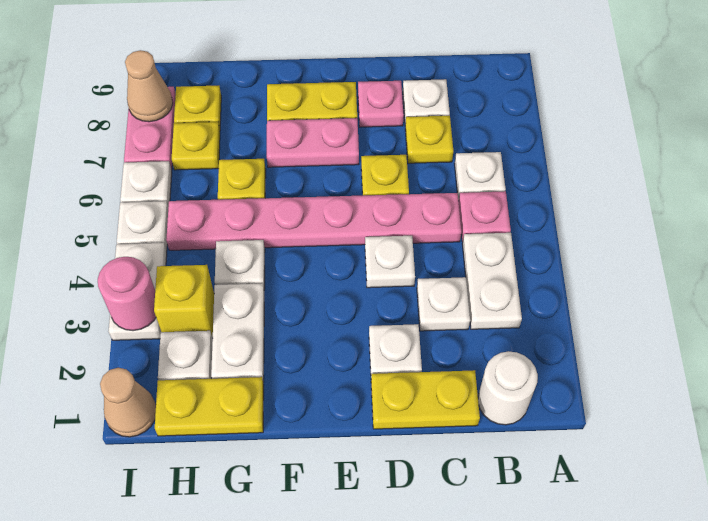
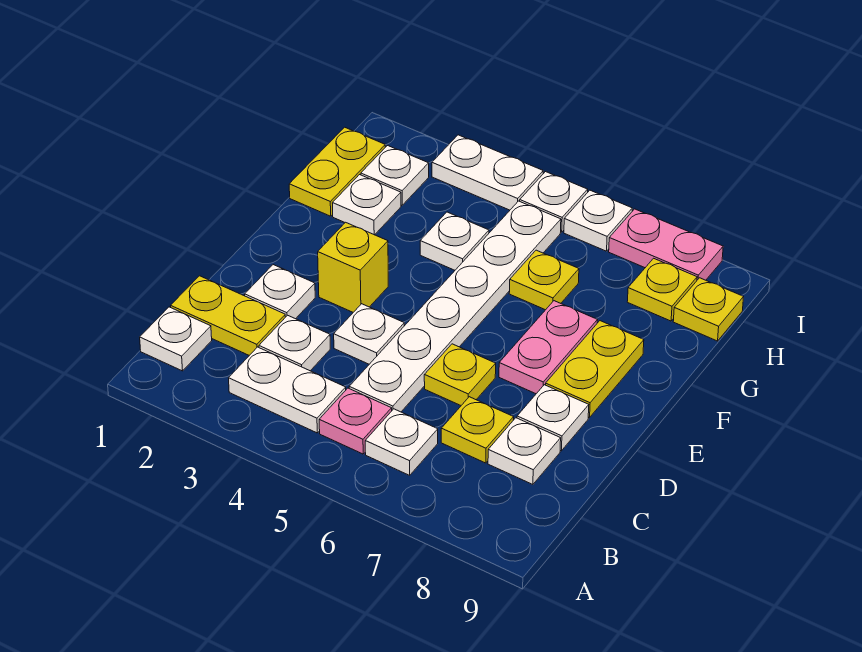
white 1x1 round brick [478,351,538,425] -> white 1x1 plate [140,307,212,371]
yellow 1x2 plate [371,370,480,429] -> yellow 1x2 plate turned to [171,276,285,355]
pink 1x6 plate [166,193,461,250] -> white 1x6 plate [349,201,561,412]
pink 1x1 plate [358,81,404,127] -> white 1x1 plate [517,385,589,451]
white 1x2 plate [211,283,264,383] -> white 1x1 plate [333,175,401,235]
yellow 1x1 brick [154,265,214,337] -> yellow 1x1 brick moved to [318,222,388,312]
yellow 1x1 plate [172,122,220,170] -> yellow 1x1 plate moved to [673,278,743,341]
tan 1x1 cone [100,368,156,437] -> none
pink 1x1 round brick [98,257,156,331] -> none
tan 1x1 cone [125,50,173,122] -> none

